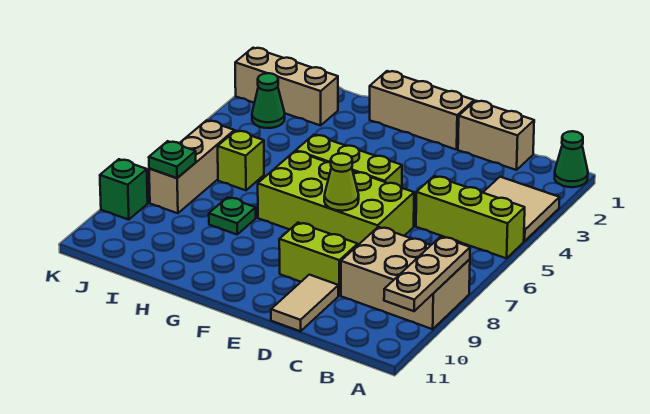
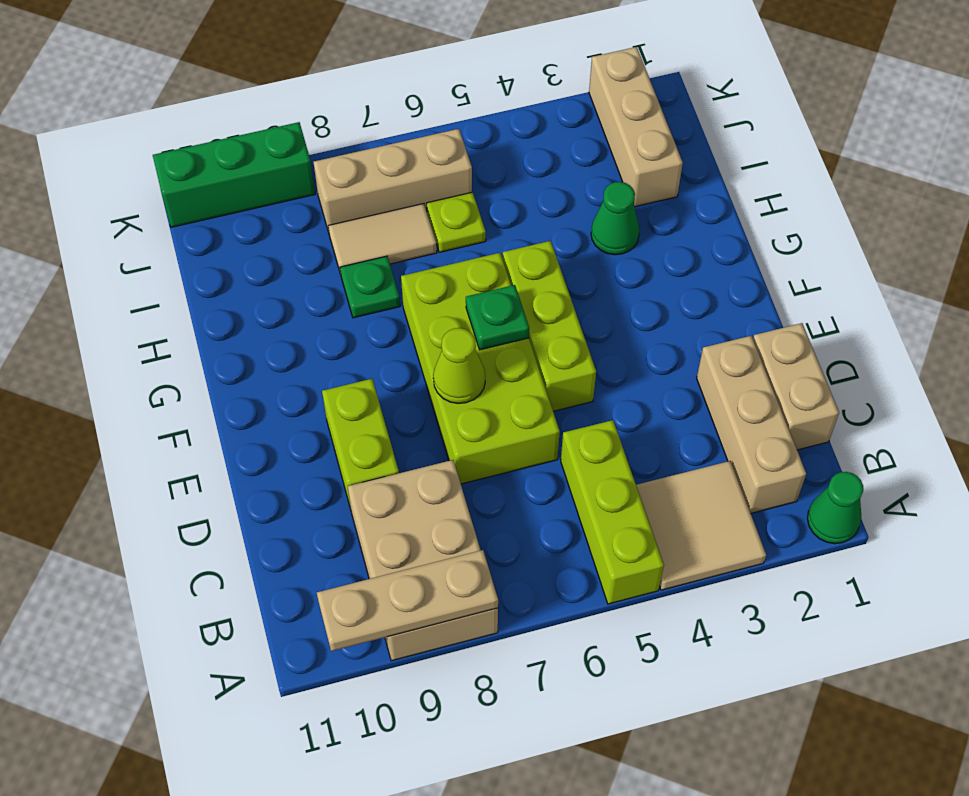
tan 1x2 tile [271,275,338,331] -> tan 1x2 tile moved to [328,204,437,273]
tan 1x3 brick [370,71,474,150] -> tan 1x3 brick moved to [697,336,806,513]
lime 1x1 brick [218,131,264,190] -> lime 1x1 plate [426,192,486,252]
green 1x1 cone [252,73,285,128] -> green 1x1 cone moved to [591,182,640,255]
green 1x1 plate [149,141,196,178] -> green 1x1 plate moved to [466,285,529,350]
green 1x1 brick [100,159,148,220] -> green 1x3 brick [153,122,315,227]

